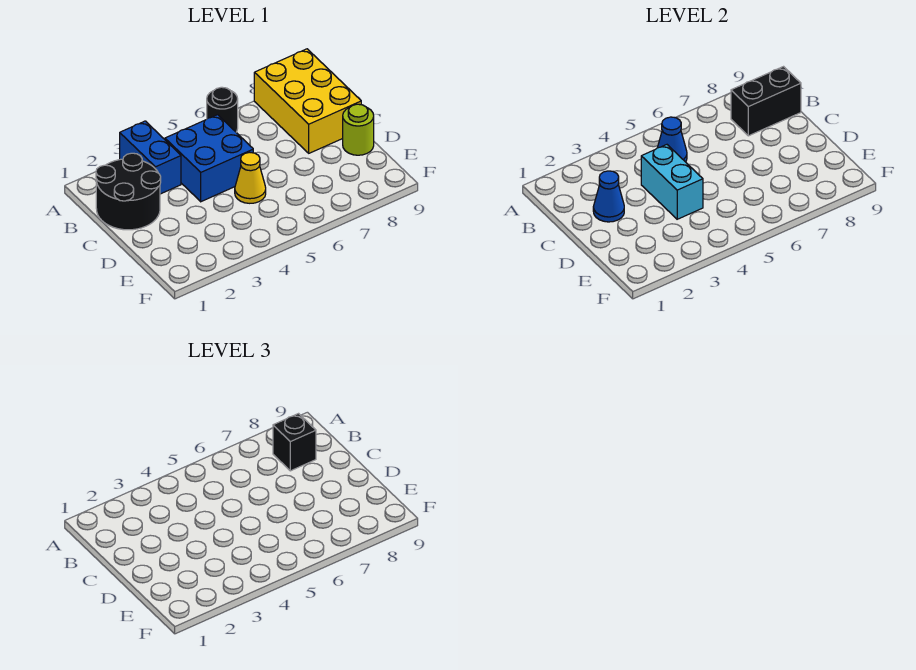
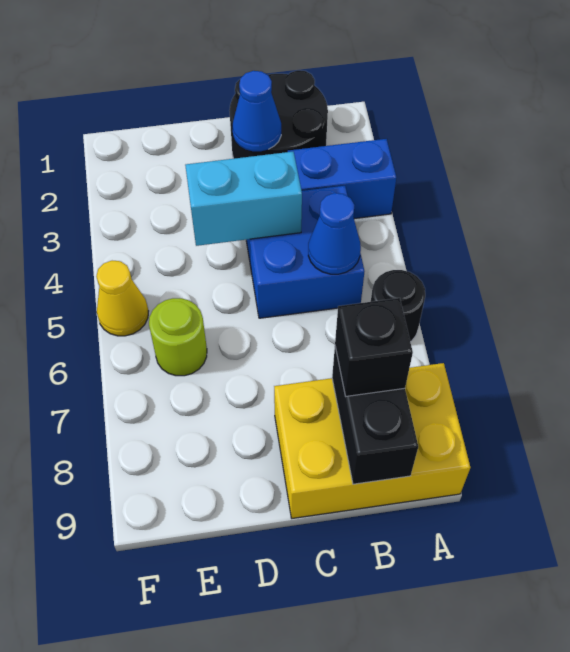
yellow 1x1 cone [235,152,266,203] -> yellow 1x1 cone moved to [96,261,148,336]
lime 1x1 round brick [343,104,374,155] -> lime 1x1 round brick moved to [149,298,207,376]

